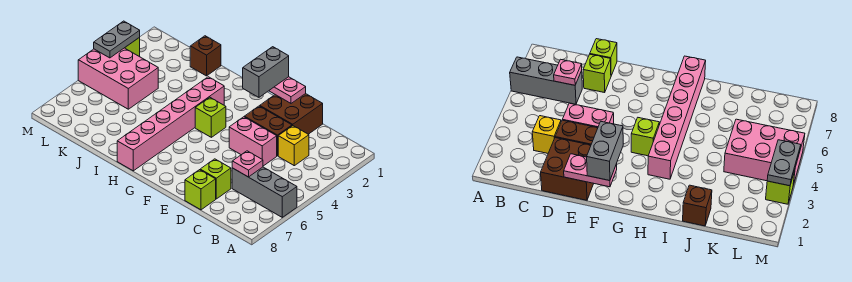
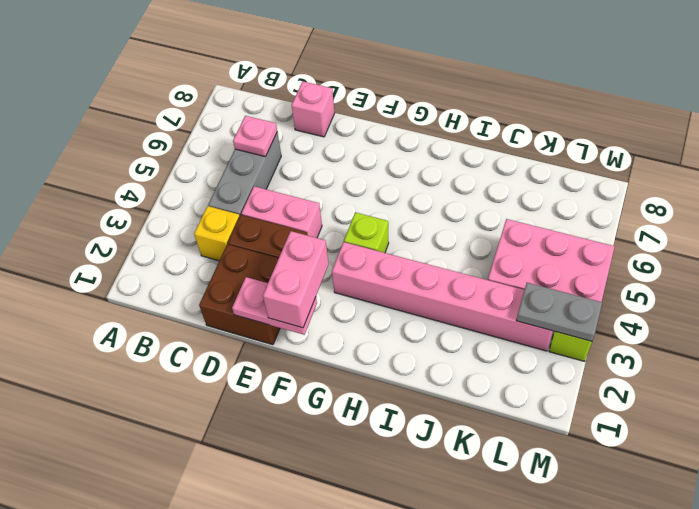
grey 1x3 brick [232,167,297,217] -> grey 1x3 brick turned to [208,132,281,216]
lime 1x1 brick [200,159,231,199] -> none
lime 1x1 brick [185,170,216,210] -> pink 1x1 brick [291,81,335,137]
grey 1x2 brick [243,47,289,97] -> pink 1x2 brick [263,231,329,328]
pink 1x6 brick [117,77,224,171] -> pink 1x6 brick turned to [332,242,553,351]
brown 1x1 brick [190,36,221,76] -> none
grey 1x2 plate [94,21,140,58] -> grey 1x2 plate turned to [516,283,602,341]

